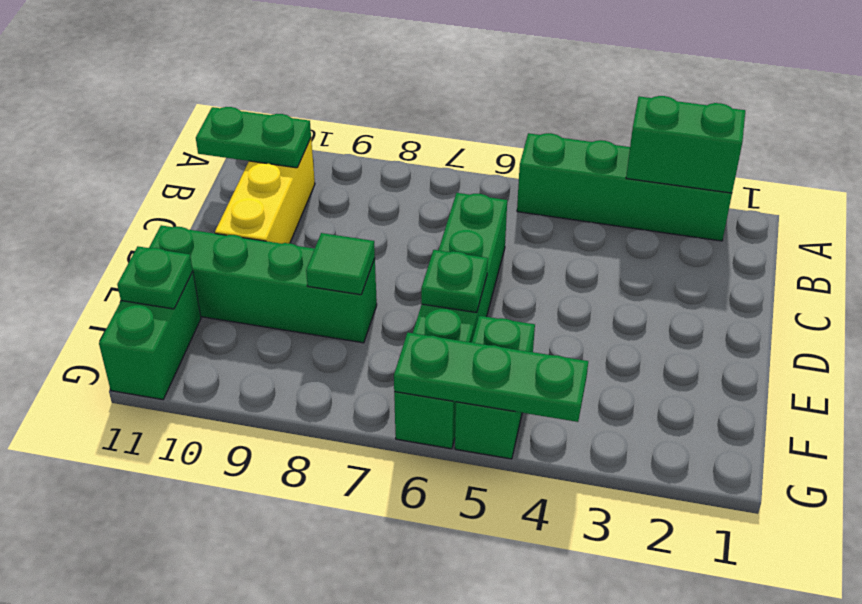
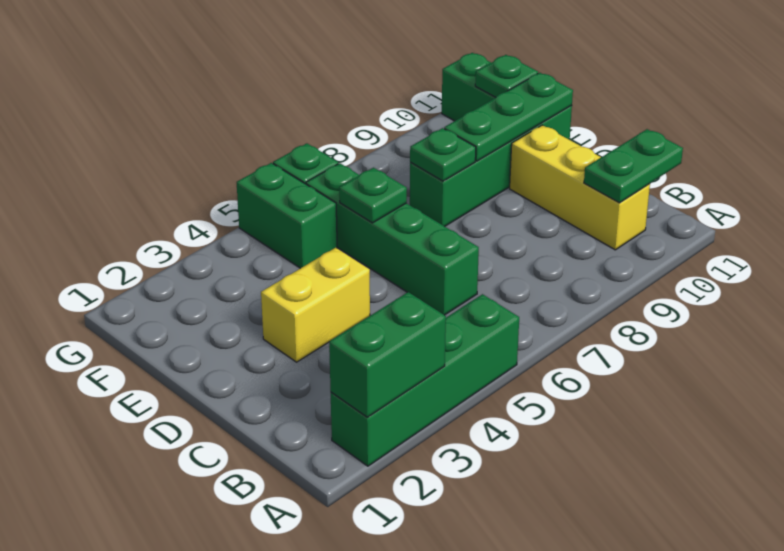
none -> yellow 1x2 brick [261,248,370,362]
green 1x1 tile [306,233,375,295] -> green 1x1 plate [410,128,476,181]
green 1x3 plate [394,333,588,422] -> green 1x3 plate moved to [444,73,573,161]

